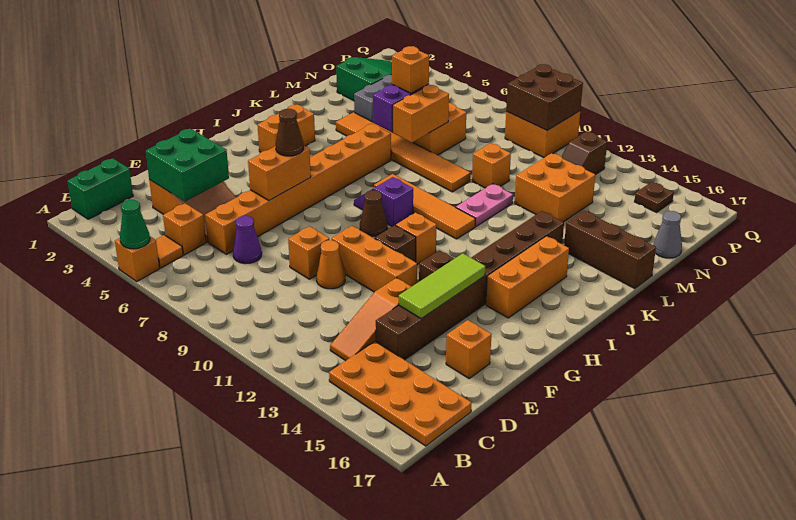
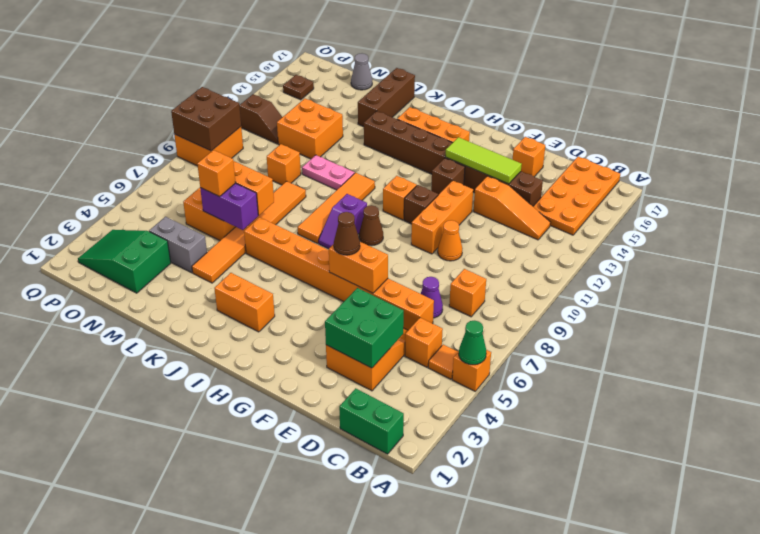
orange 1x1 brick [288,226,329,279] -> orange 1x1 brick moved to [449,269,486,317]

